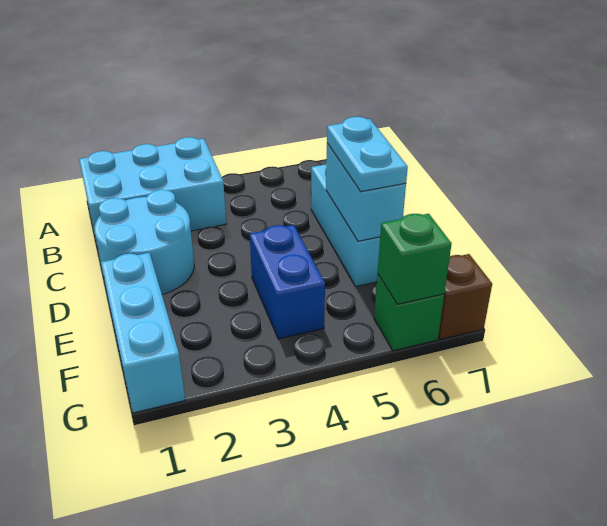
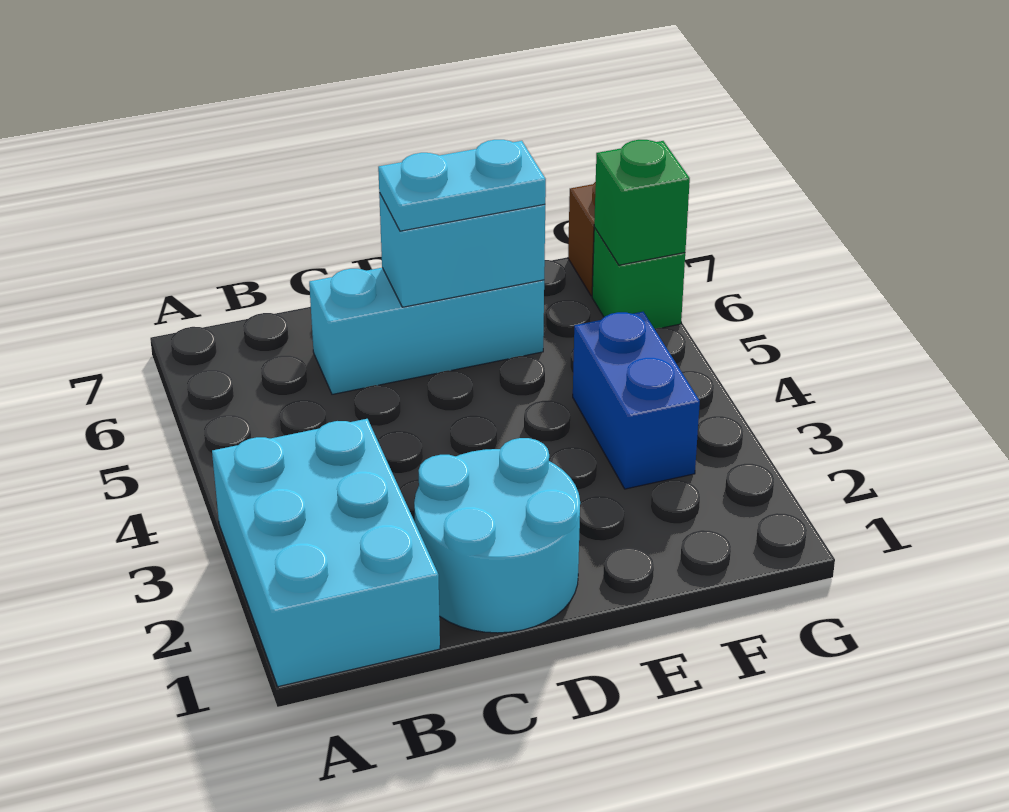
cyan 1x3 brick [101,253,185,413] -> none
blue 1x2 brick [250,225,325,339] -> blue 1x2 brick turned to [573,312,700,489]

